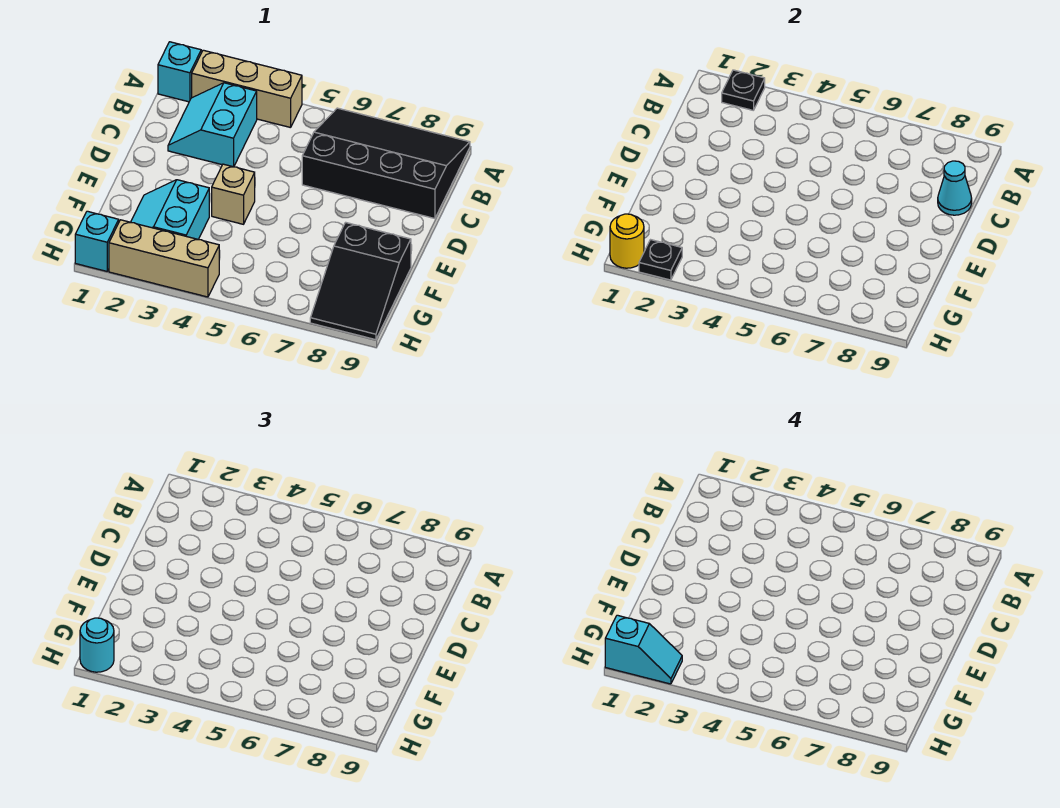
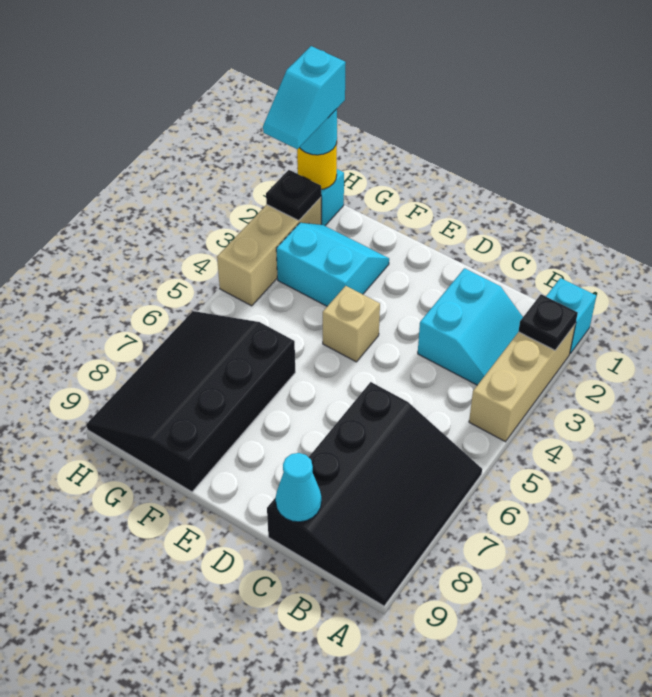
cyan 2x2 slope [168,83,257,167] -> cyan 2x2 slope turned to [418,268,523,385]
black 2x3 slope [310,222,411,340] -> black 3x4 slope [86,311,295,492]

